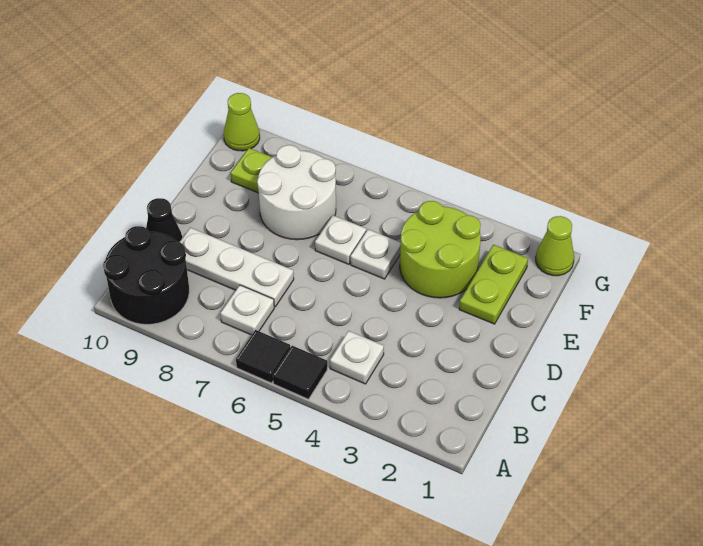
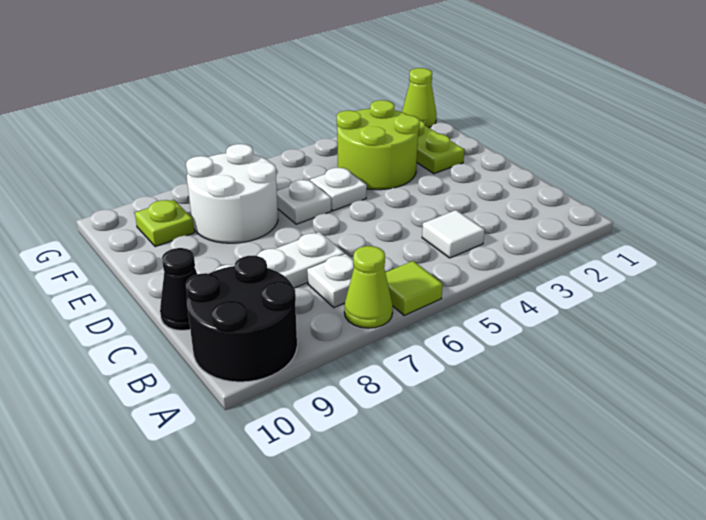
black 1x1 tile [273,346,327,399] -> none
black 1x1 tile [236,330,290,383] -> lime 1x1 tile [385,261,443,316]
white 1x1 plate [330,331,384,384] -> white 1x1 tile [422,210,485,258]
lime 1x1 cone [224,93,260,151] -> lime 1x1 cone moved to [344,246,393,328]

